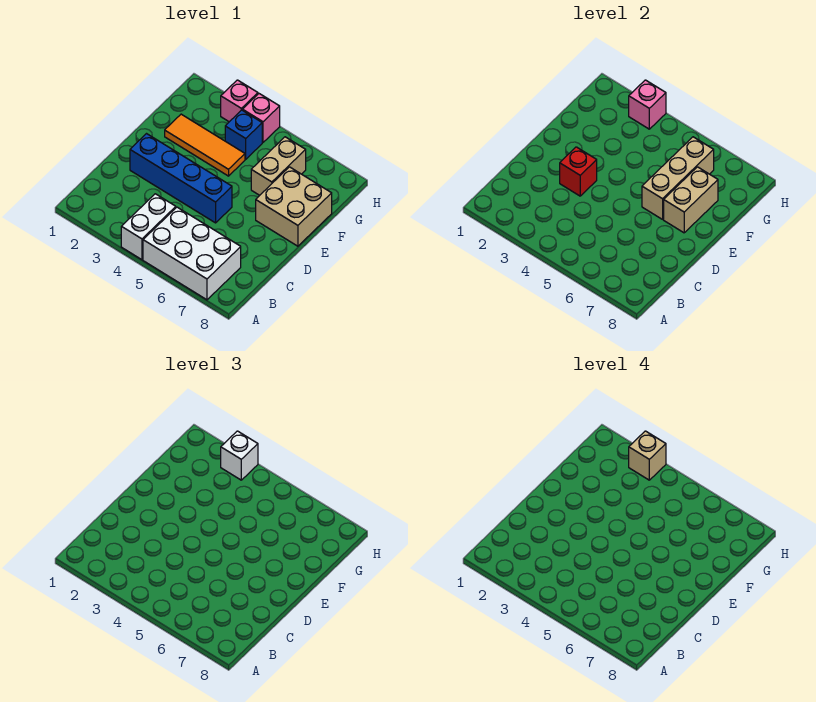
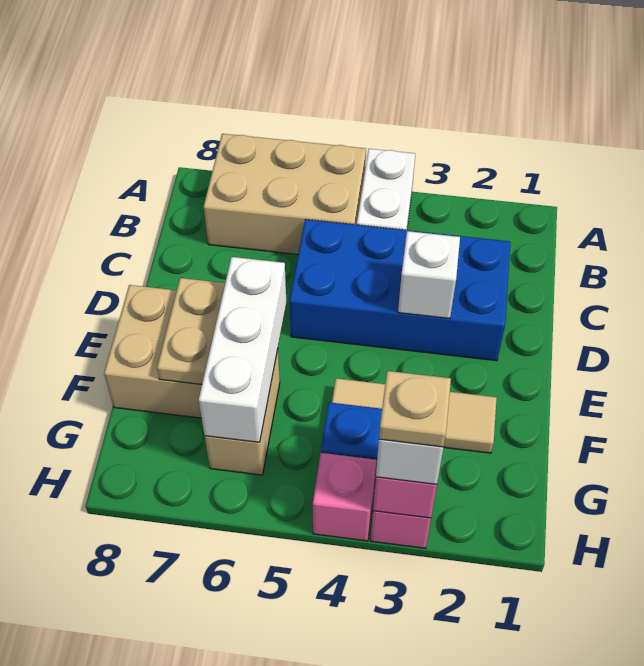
white 2x3 brick [143,207,241,300] -> tan 2x3 brick [204,134,366,254]
blue 1x4 brick [130,134,232,223] -> blue 2x4 brick [290,219,510,361]
red 1x1 brick [560,147,597,196] -> white 1x1 brick [398,231,460,318]
tan 1x3 brick [642,137,714,219] -> white 1x3 brick [199,257,286,442]
tan 1x2 brick [664,167,718,233] -> tan 1x2 plate [157,278,225,384]
orange 1x3 tile [165,114,245,176] -> tan 1x3 tile [332,378,497,453]
tan 1x1 brick [629,431,666,480] -> tan 1x1 plate [379,371,451,447]

